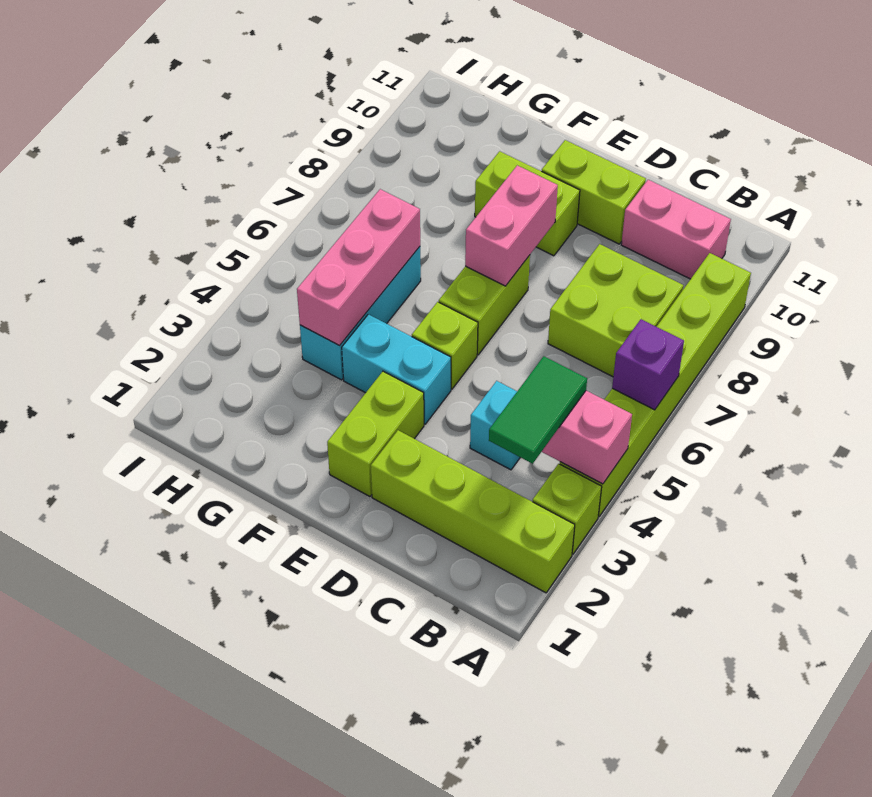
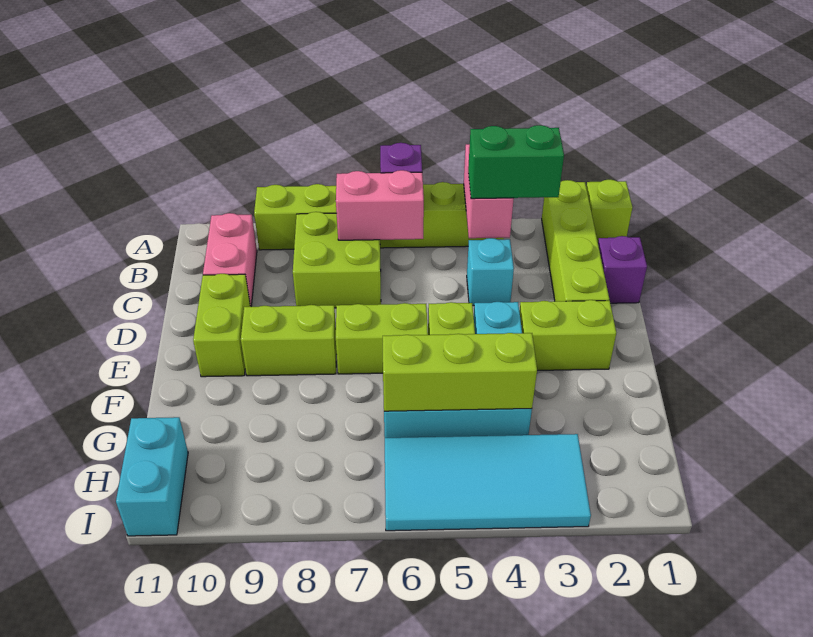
lime 1x1 brick [533,464,602,554] -> lime 1x1 brick moved to [586,180,632,242]
green 1x2 tile [489,356,587,464] -> green 1x2 brick [468,125,564,199]
none -> purple 1x1 brick [598,236,647,303]
pink 1x2 brick [465,165,558,286] -> pink 1x2 brick moved to [336,170,424,240]
lime 1x2 brick [475,151,580,256] -> lime 1x2 brick turned to [241,305,337,376]
pink 1x3 brick [297,189,420,345] -> lime 1x3 brick [383,333,537,411]
none -> cyan 2x4 tile [385,434,591,531]
none -> cyan 1x2 brick [116,417,188,536]

